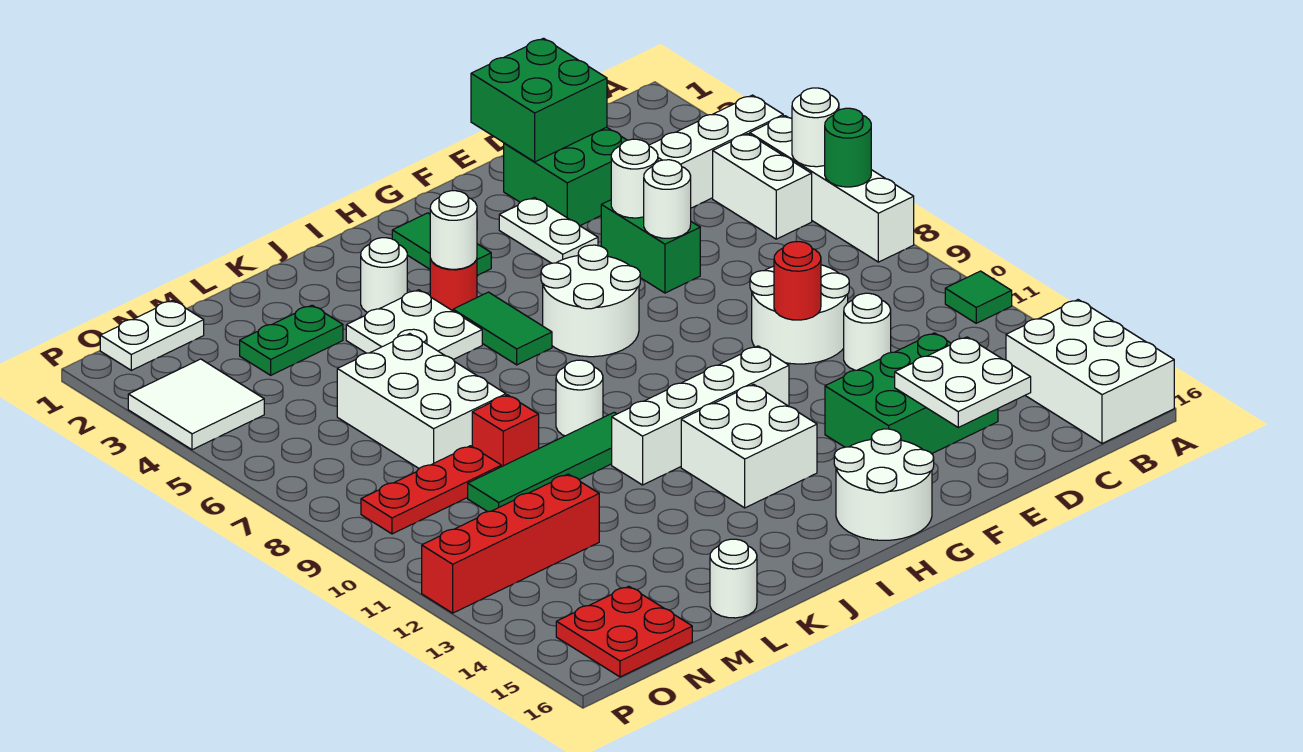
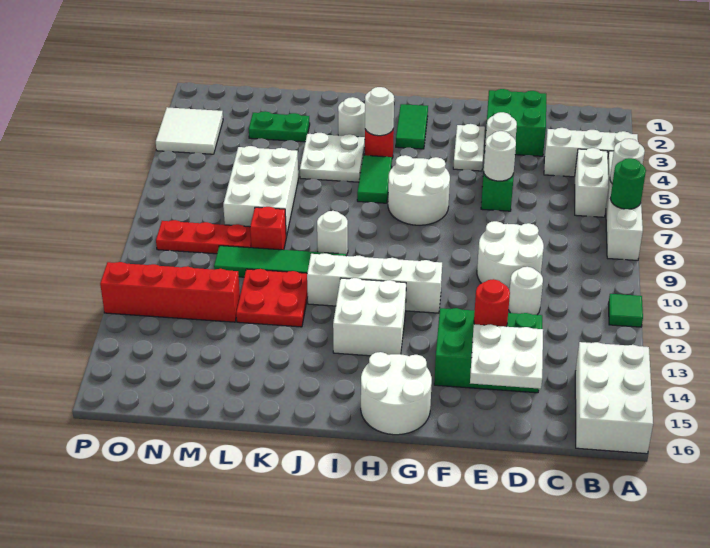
green 2x2 brick [471,38,607,162] -> none
red 1x1 round brick [774,242,821,320] -> red 1x1 round brick moved to [474,279,510,327]
white 1x1 round brick [710,539,757,618] -> none
white 1x2 plate [100,300,204,370] -> none
red 2x2 plate [556,586,692,677] -> red 2x2 plate moved to [236,269,308,327]

